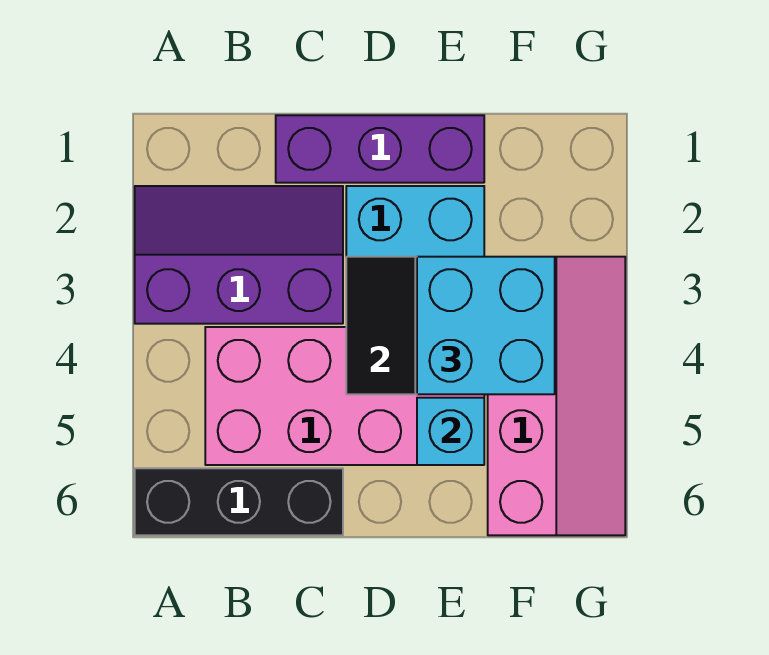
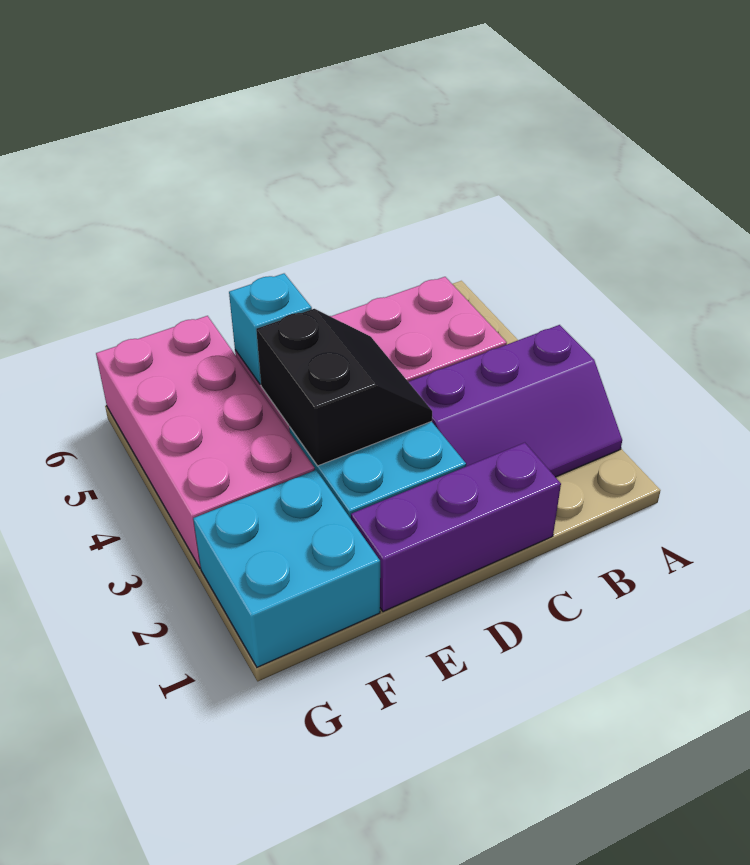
black 1x3 brick [135,468,343,535] -> none
cyan 2x2 brick [417,257,555,394] -> cyan 2x2 brick moved to [193,470,380,667]
pink 2x4 slope [488,257,625,535] -> pink 2x4 brick [96,316,315,568]

